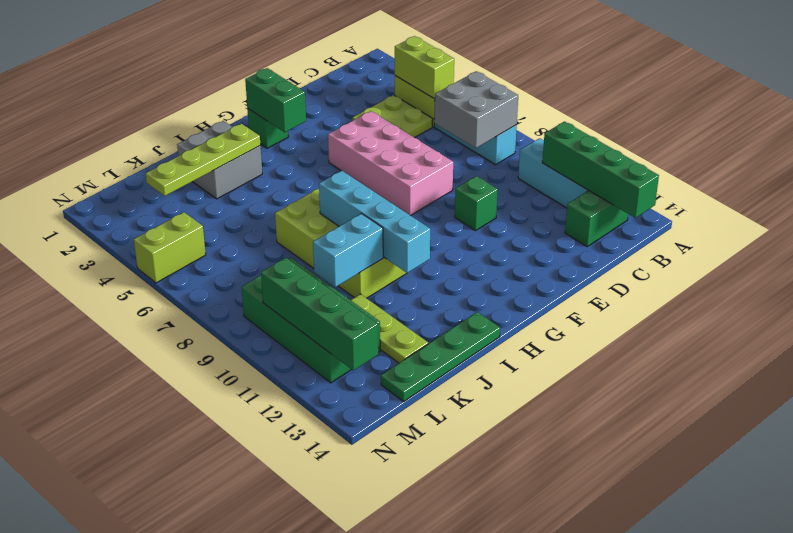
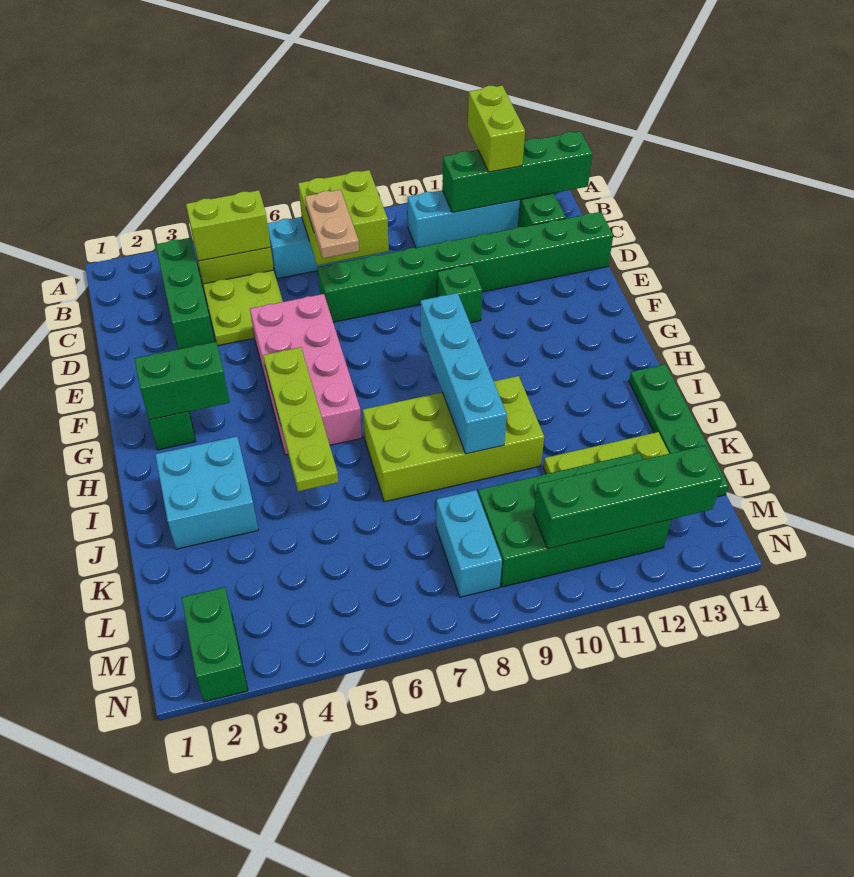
none -> green 1x3 brick [156,238,214,349]
grey 2x2 brick [434,71,518,148] -> lime 2x2 brick [298,170,389,265]
none -> tan 1x2 plate [305,190,359,258]
none -> green 1x8 brick [318,212,613,322]
pink 2x4 brick [328,111,453,216] -> pink 2x4 brick turned to [250,294,362,455]
grey 2x2 brick [177,121,262,199] -> cyan 2x2 brick [155,437,258,549]
lime 1x4 plate [146,124,260,196] -> lime 1x4 plate moved to [263,347,338,491]
cyan 1x4 brick [319,171,430,273] -> cyan 1x4 brick turned to [421,293,507,454]
cyan 1x2 brick [313,214,383,287] -> cyan 1x2 brick moved to [436,490,502,597]
none -> green 1x2 brick [182,587,248,702]
lime 1x2 brick [134,212,206,283] -> lime 1x2 brick moved to [468,86,525,172]

